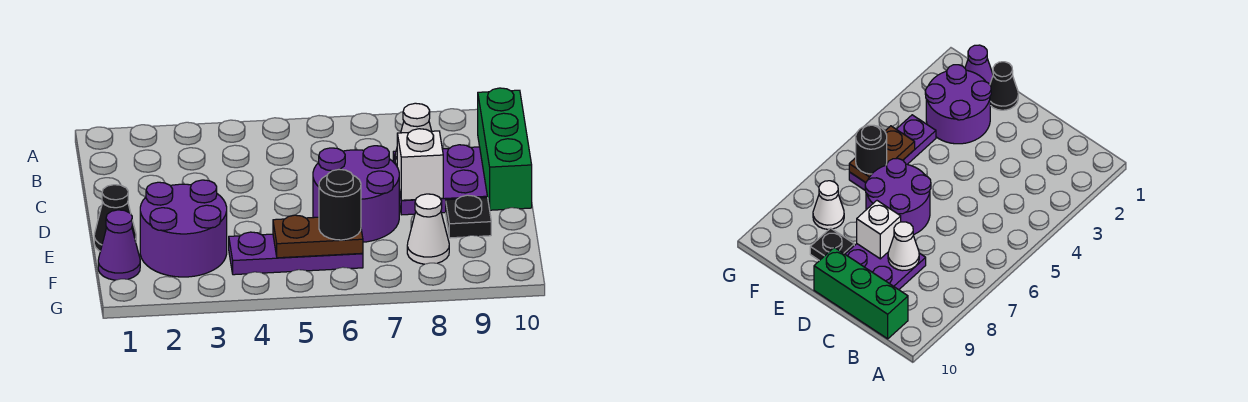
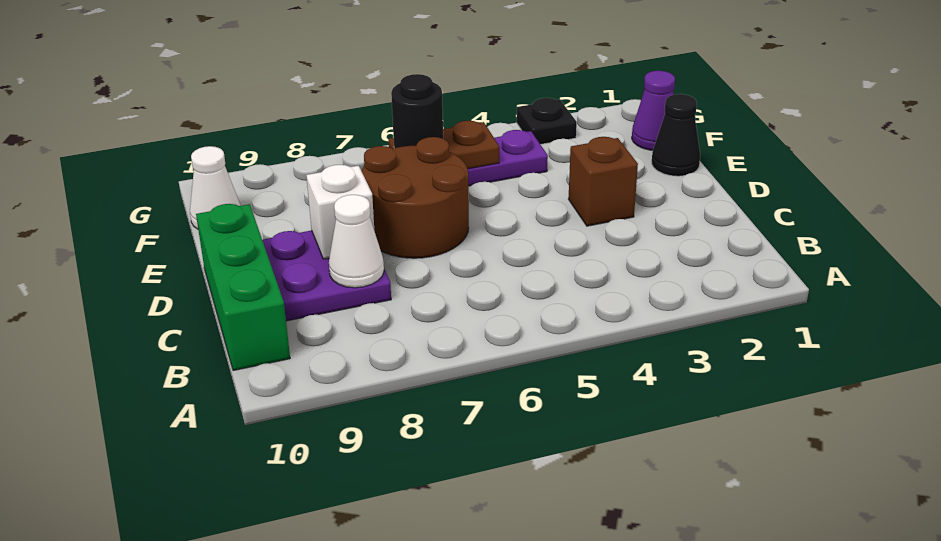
none -> brown 1x1 brick [569,137,638,226]
purple 2x2 round brick [313,146,399,242] -> brown 2x2 round brick [362,137,469,258]
purple 2x2 round brick [140,180,227,277] -> none
black 1x1 plate [446,195,491,238] -> black 1x1 plate moved to [517,98,577,145]
white 1x1 cone [407,194,449,264] -> white 1x1 cone moved to [190,146,240,229]

